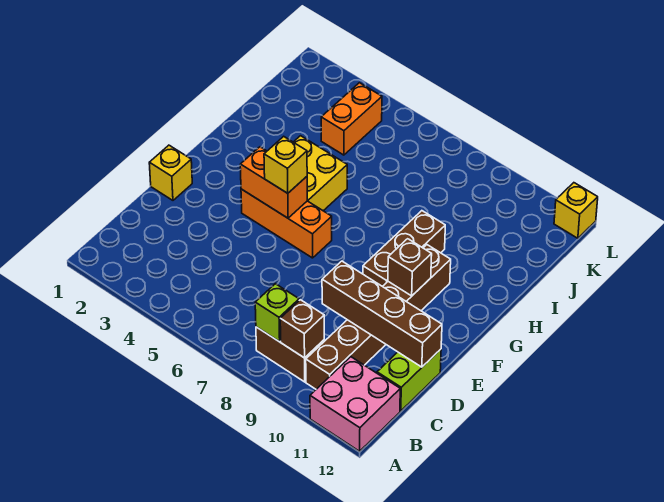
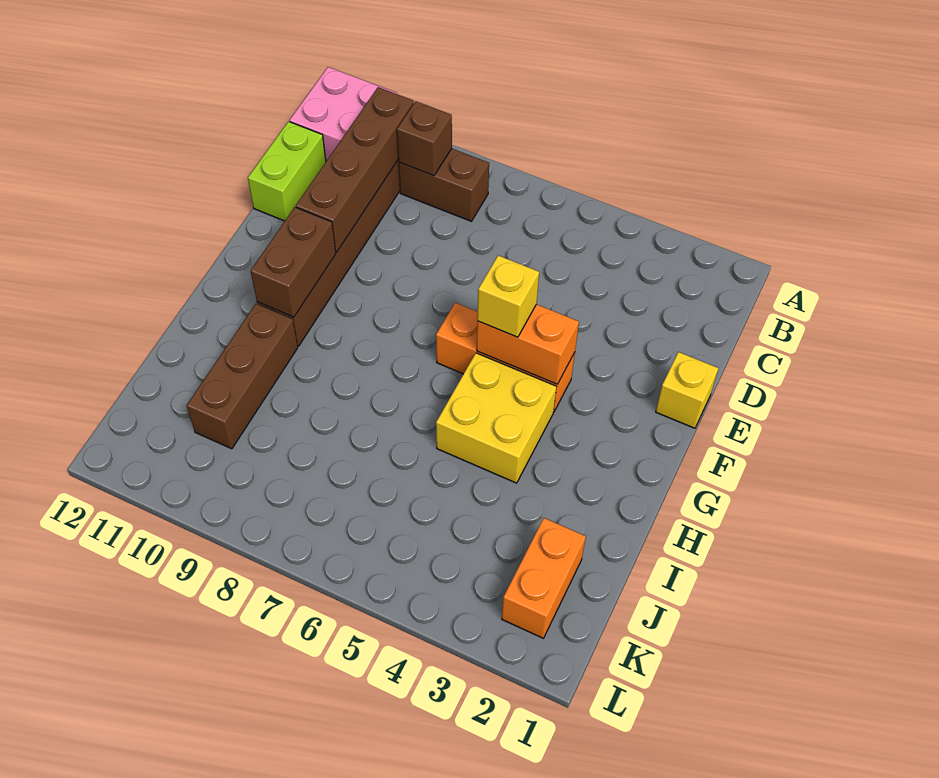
lime 1x1 brick [255,284,299,342] -> none
brown 1x4 brick [322,261,442,367] -> brown 1x4 brick turned to [296,87,414,252]
brown 1x3 brick [363,211,445,286] -> brown 1x3 brick moved to [187,304,298,449]
brown 1x1 brick [388,239,432,296] -> brown 1x2 brick [251,207,336,317]
orange 1x2 brick [321,83,382,155] -> orange 1x2 brick moved to [502,518,586,638]
yellow 1x1 brick [554,183,598,238] -> none

